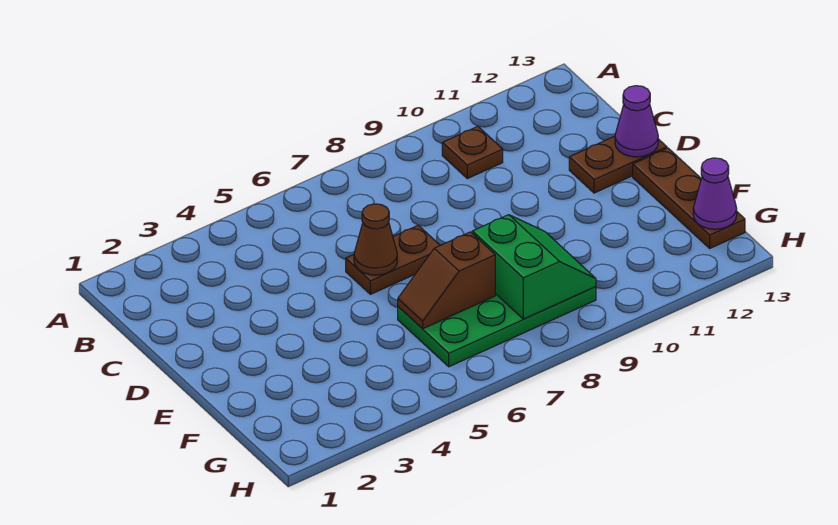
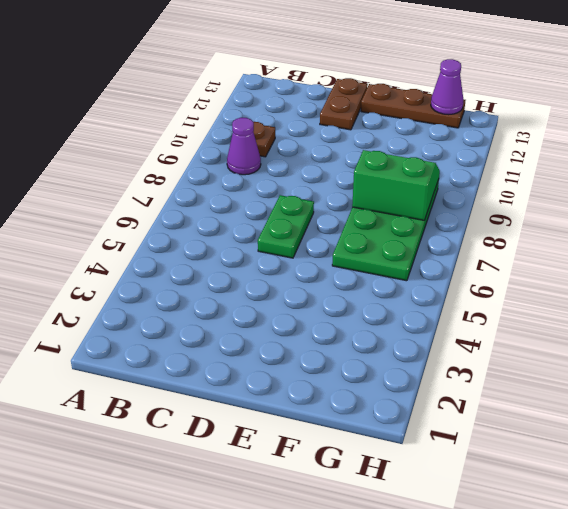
brown 1x2 plate [346,225,440,294] -> green 1x2 plate [258,195,314,258]
brown 1x1 cone [354,204,397,275] -> none
purple 1x1 cone [615,86,658,157] -> purple 1x1 cone moved to [227,118,261,175]
brown 1x2 slope [398,232,495,329] -> none

